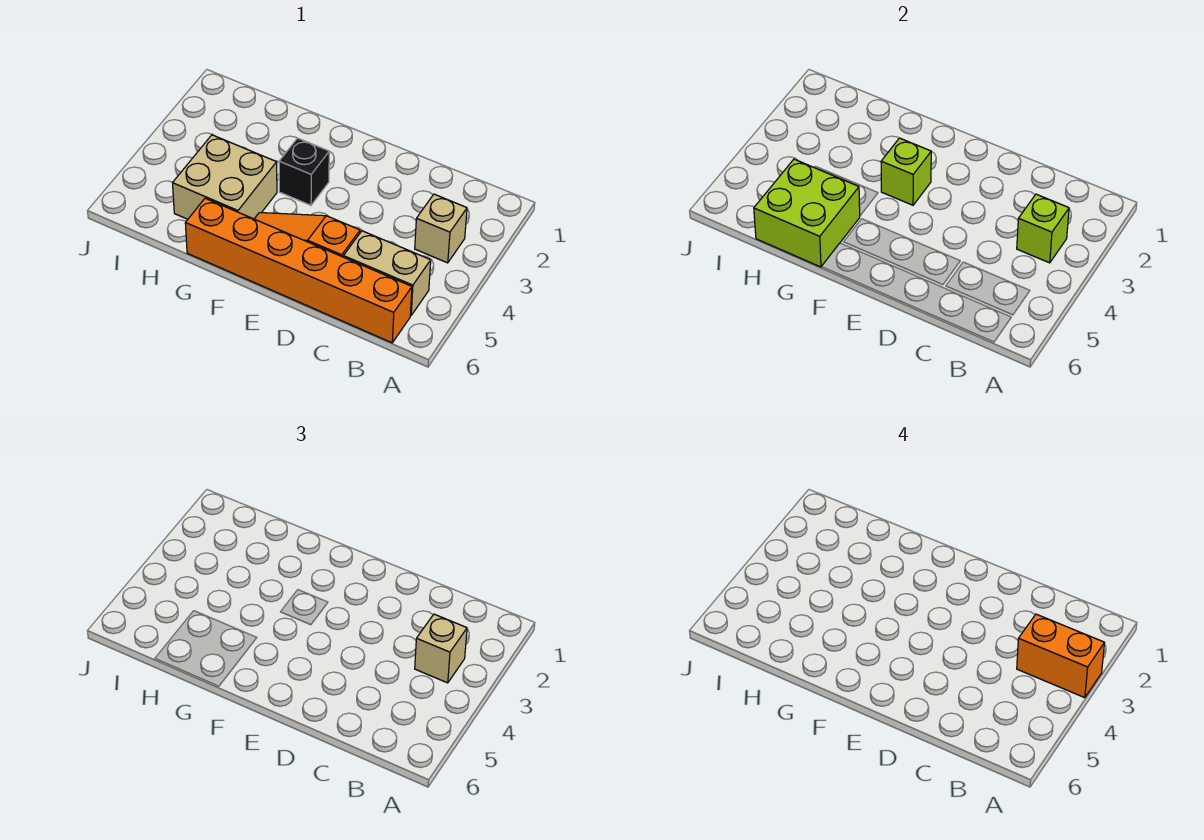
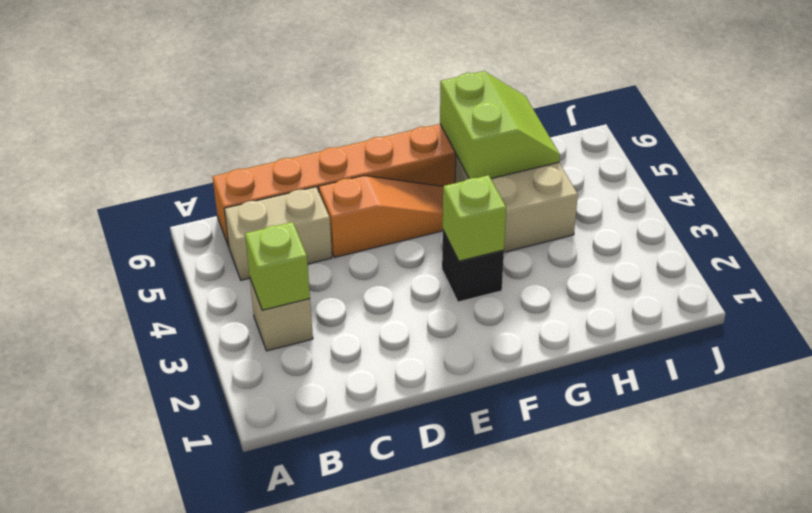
orange 1x2 brick [1017,614,1104,698] -> none
tan 1x1 brick [415,614,467,683] -> none
lime 2x2 brick [754,159,860,267] -> lime 2x2 slope [440,71,560,179]

